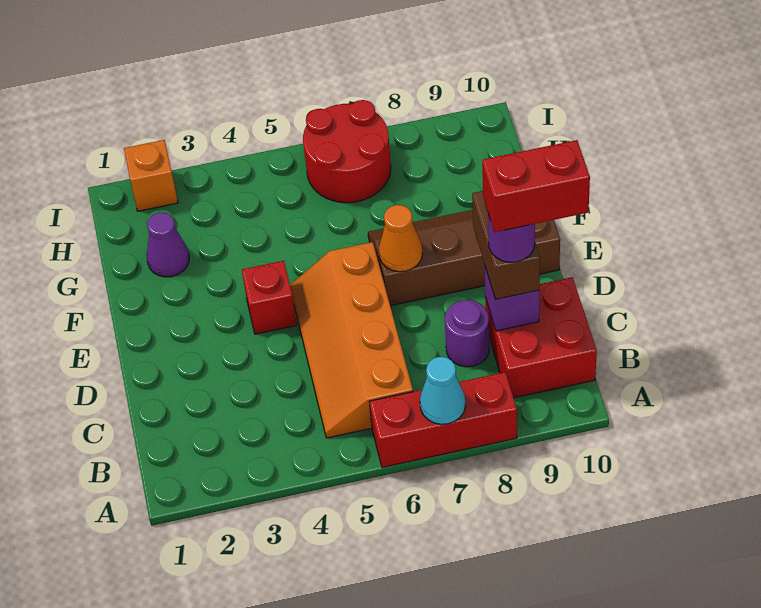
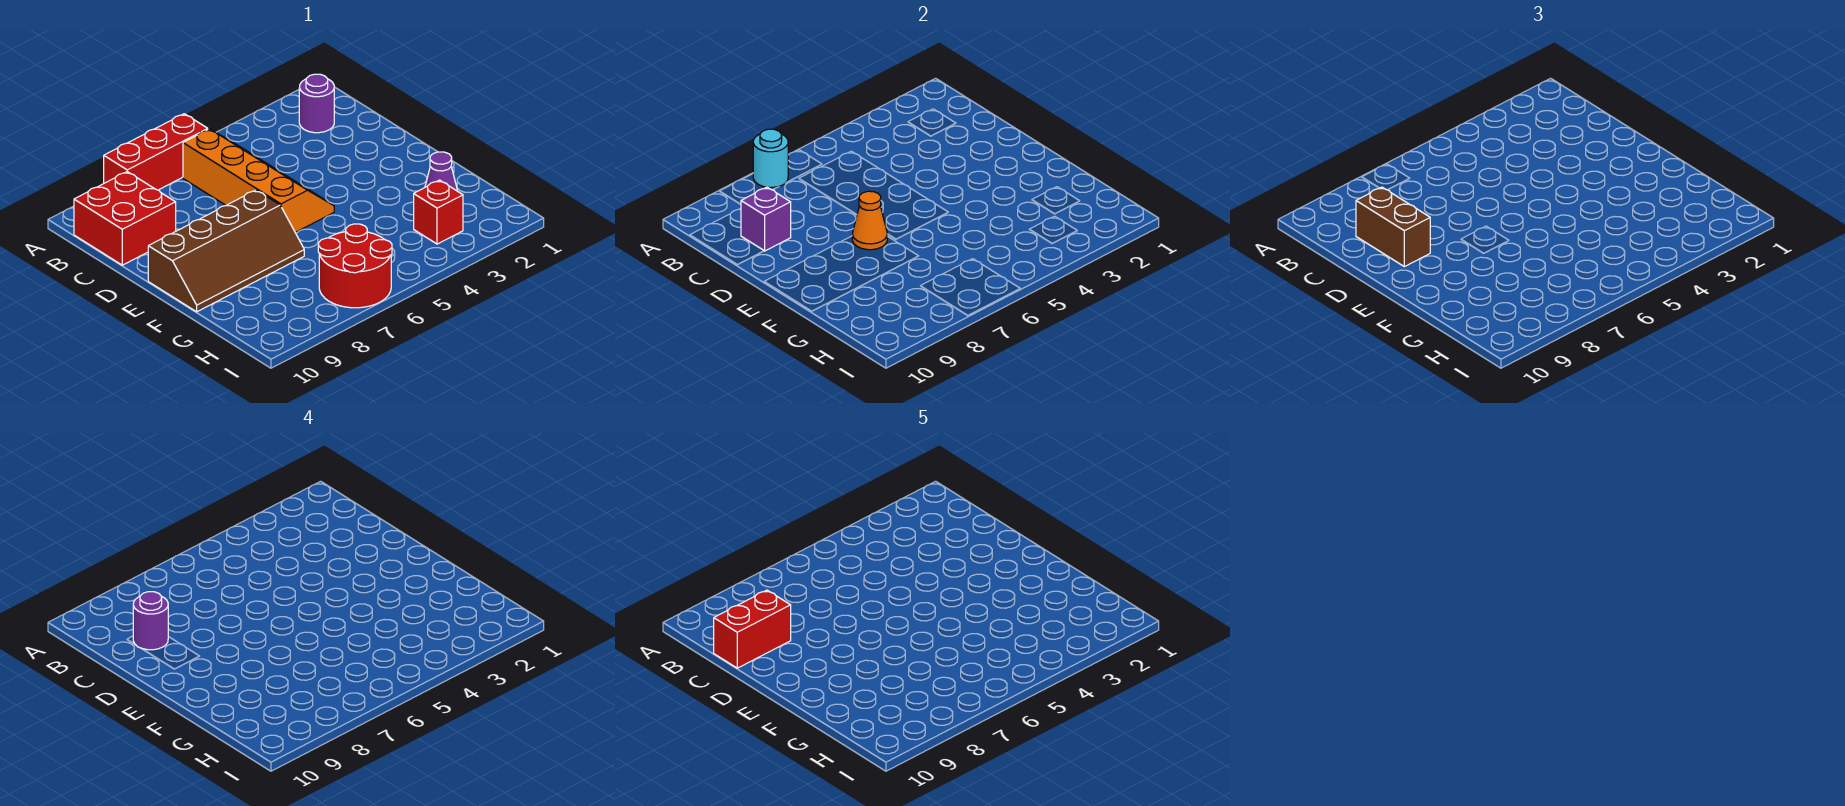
cyan 1x1 cone [420,357,465,424] -> cyan 1x1 round brick [753,129,788,187]
purple 1x1 round brick [445,300,490,367] -> purple 1x1 round brick moved to [299,74,334,133]
red 1x1 brick [242,261,297,334] -> red 1x1 brick moved to [414,180,463,244]
orange 1x1 brick [124,140,178,211] -> none

